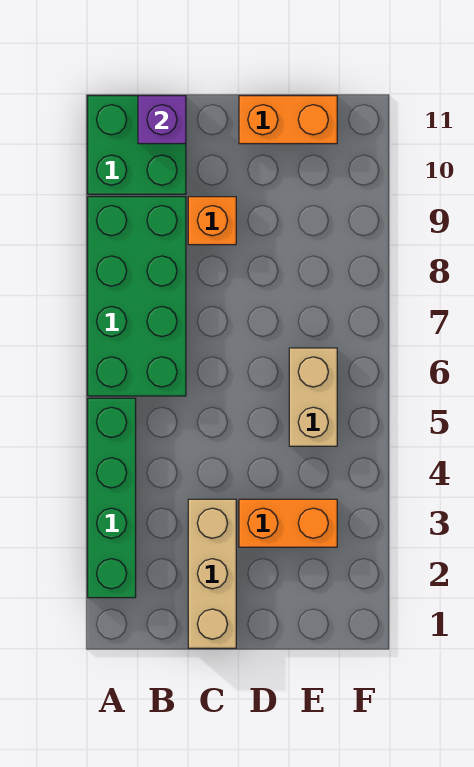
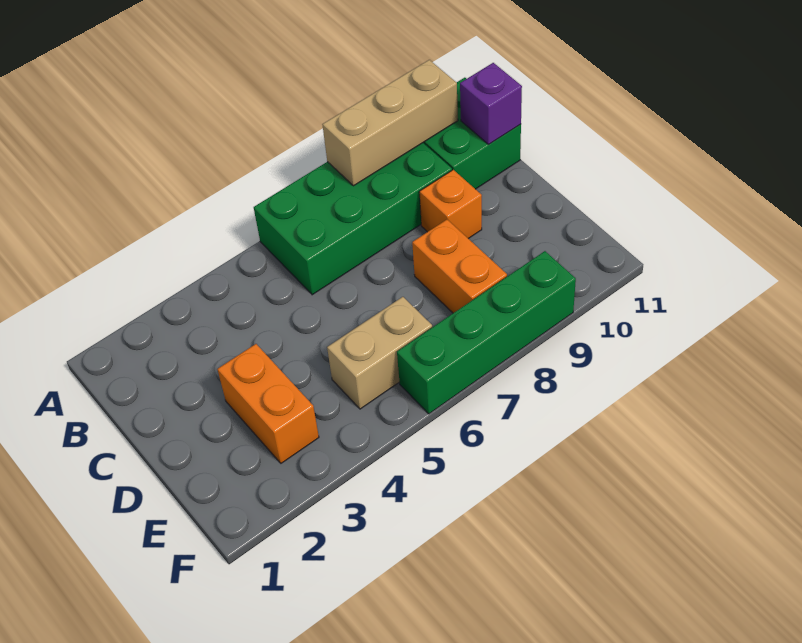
green 1x4 brick [88,398,136,598] -> green 1x4 brick moved to [397,251,576,414]
tan 1x3 brick [188,499,236,648] -> tan 1x3 brick moved to [322,60,458,186]
orange 1x2 brick [239,96,337,144] -> orange 1x2 brick moved to [412,220,507,313]

